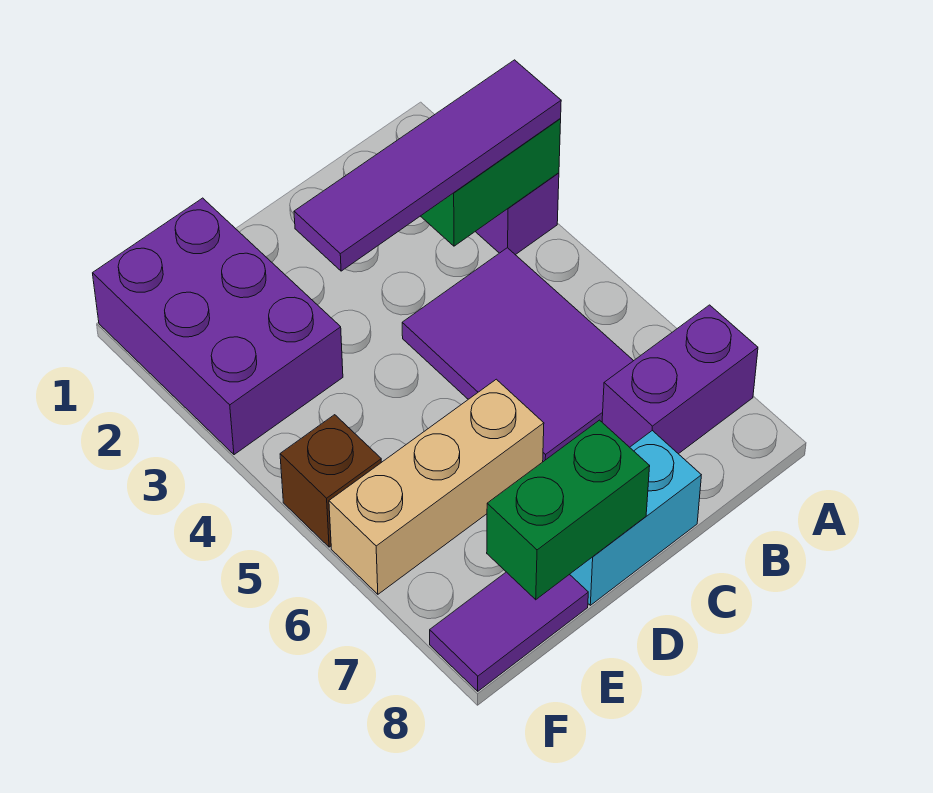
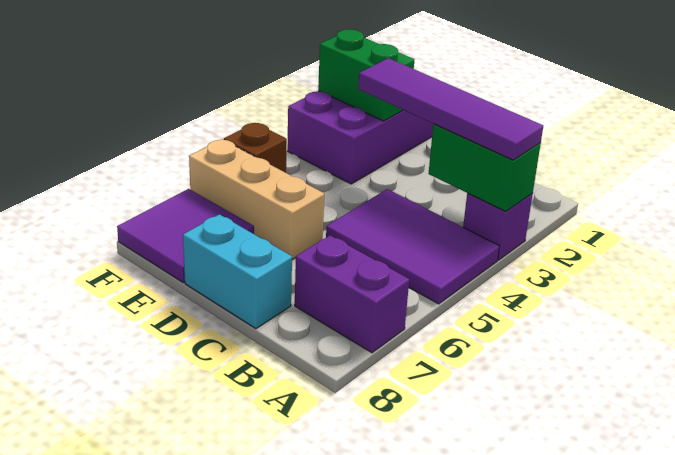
purple 2x3 tile [402,248,633,462] -> purple 2x3 tile turned to [326,189,500,304]
green 1x2 brick [487,420,650,600] -> green 1x2 brick moved to [318,29,415,121]
purple 1x2 tile [430,572,588,691] -> purple 2x2 tile [117,189,254,282]

